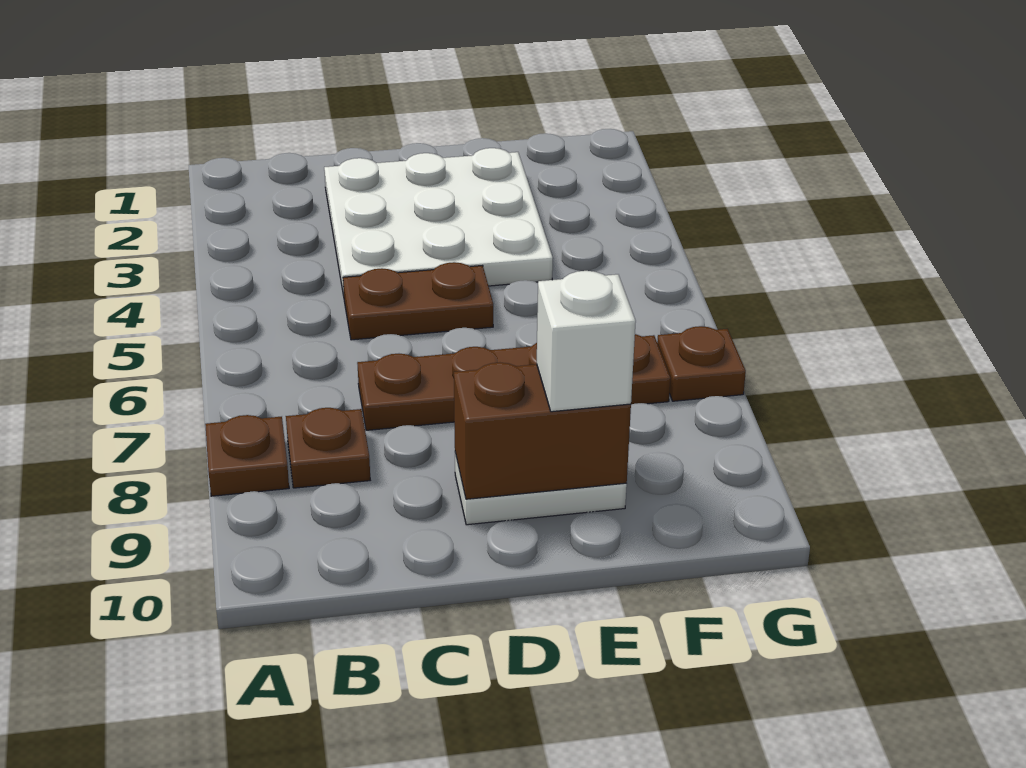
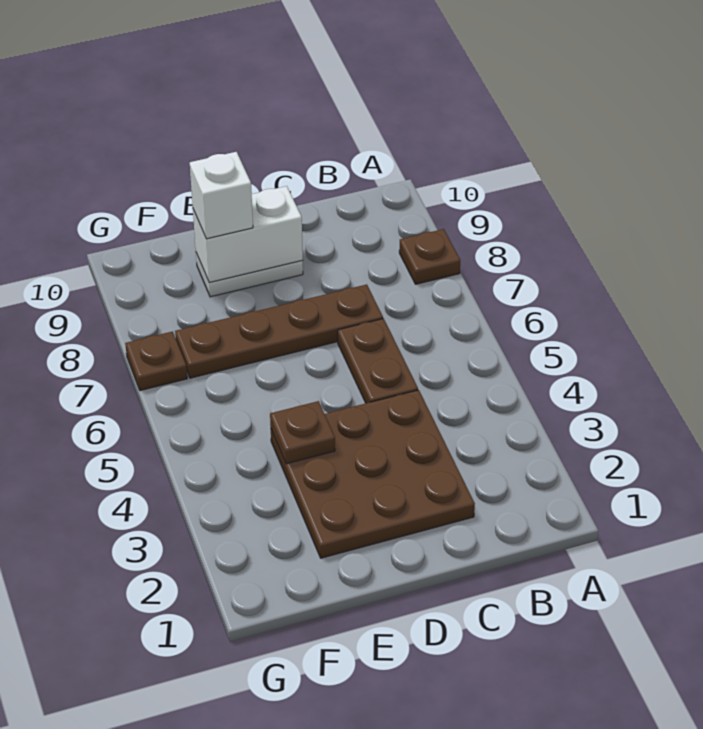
brown 1x1 plate [286,408,370,488] -> brown 1x1 plate moved to [270,401,335,464]
white 3x3 plate [324,148,553,296] -> brown 3x3 plate [271,390,475,558]
brown 1x2 plate [343,262,493,340] -> brown 1x2 plate turned to [338,319,418,403]
brown 1x2 brick [454,363,631,499] -> white 1x2 brick [193,186,303,283]

